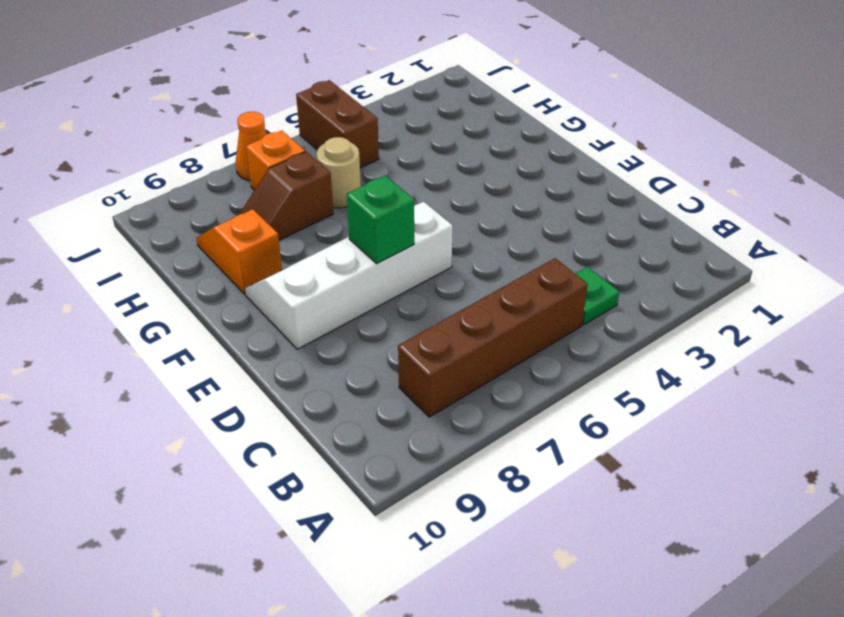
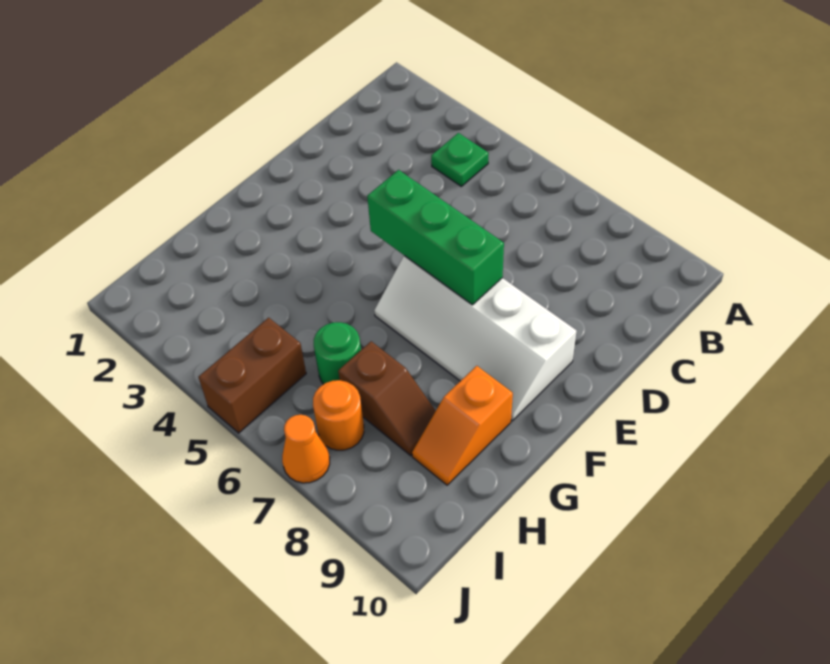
brown 1x4 brick [398,258,588,417] -> none
green 1x1 brick [347,176,414,264] -> green 1x3 brick [367,170,504,305]
tan 1x1 round brick [316,137,361,208] -> green 1x1 round brick [314,322,361,384]
orange 1x1 brick [246,130,305,190] -> orange 1x1 round brick [313,380,364,450]

